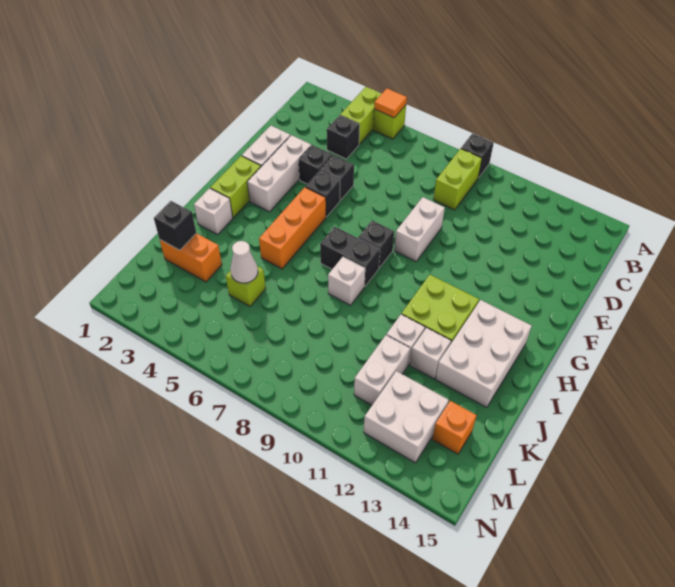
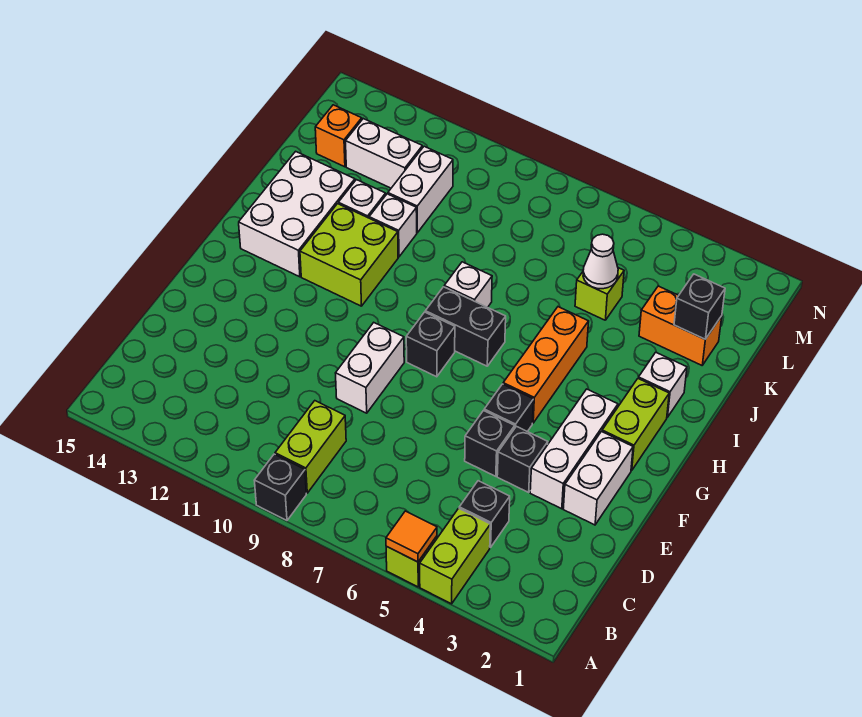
white 2x2 brick [364,371,449,463] -> white 1x2 brick [346,119,422,188]

